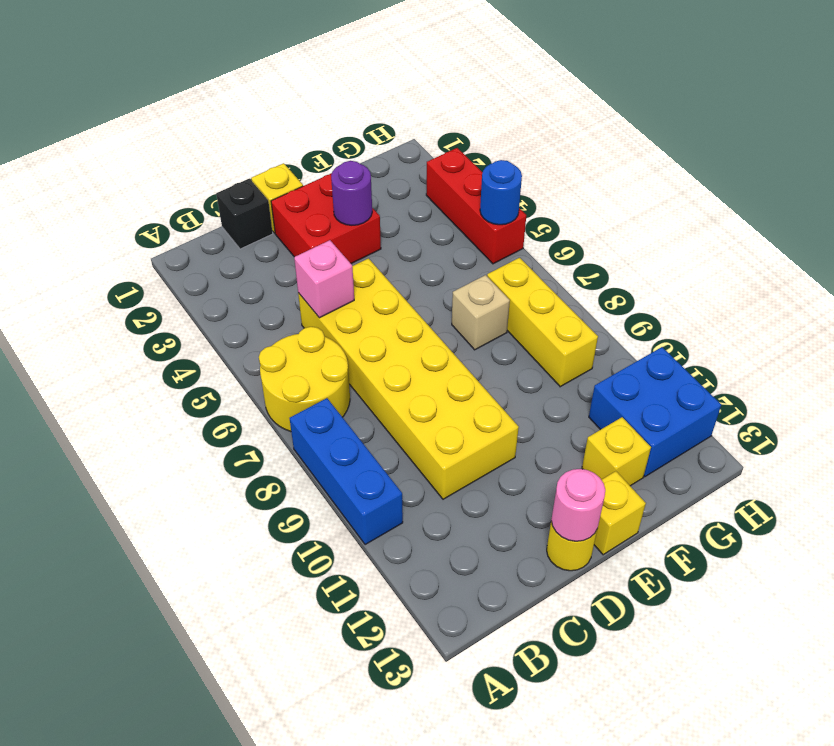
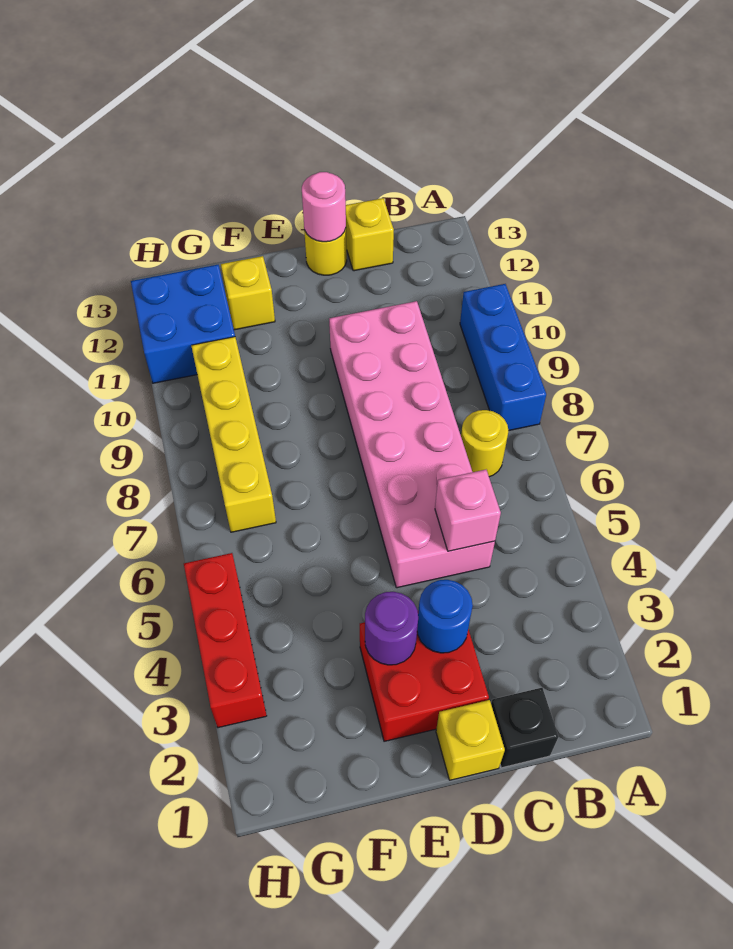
yellow 2x2 round brick [259,327,350,432] -> yellow 1x1 round brick [461,410,508,477]
yellow 2x6 brick [298,258,519,499] -> pink 2x6 brick [329,301,495,588]
yellow 1x1 brick [594,471,646,555] -> yellow 1x1 brick moved to [346,198,394,271]
tan 1x1 brick [452,275,510,350] -> none
yellow 1x3 brick [487,258,598,387] -> yellow 1x4 brick [191,337,276,532]
blue 1x1 round brick [480,160,522,225] -> blue 1x1 round brick moved to [417,580,473,653]

